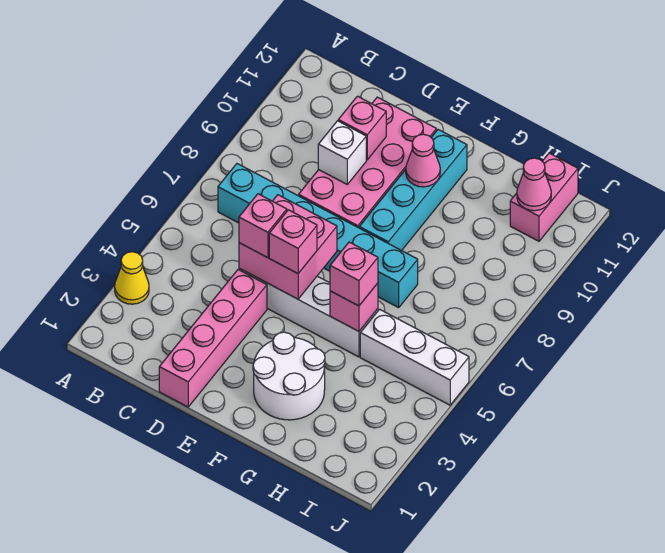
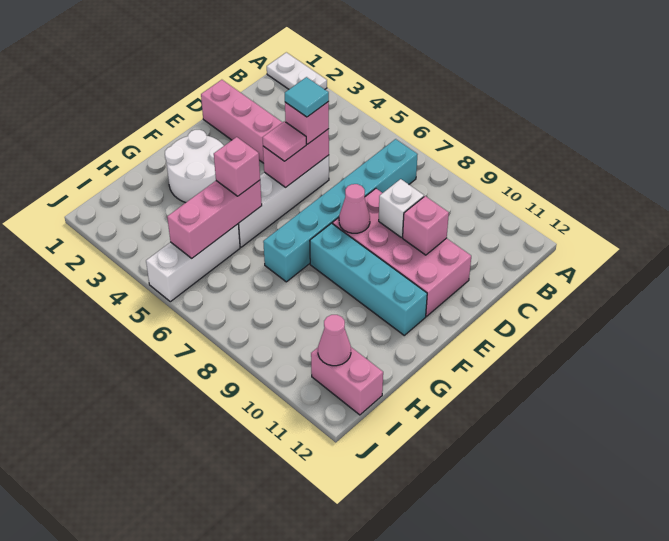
none -> white 1x2 plate [267,52,327,89]
yellow 1x1 cone [115,252,149,304] -> none
pink 2x2 brick [239,195,337,299] -> pink 1x2 brick [263,129,329,187]
none -> cyan 1x1 tile [285,77,329,117]
pink 1x1 brick [269,210,317,274] -> pink 1x1 tile [262,121,306,161]
pink 1x1 cone [406,134,440,187] -> pink 1x1 cone moved to [339,184,370,233]
pink 1x1 brick [330,283,378,331] -> pink 1x3 brick [167,180,262,258]

